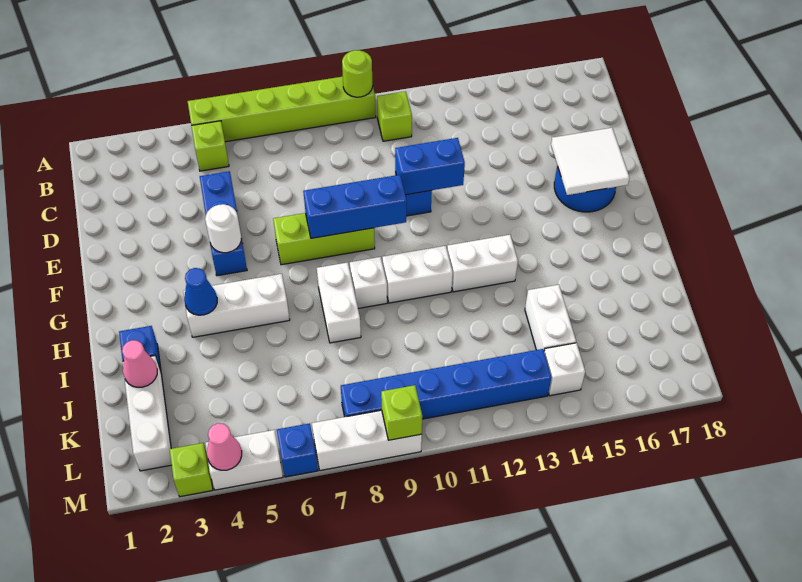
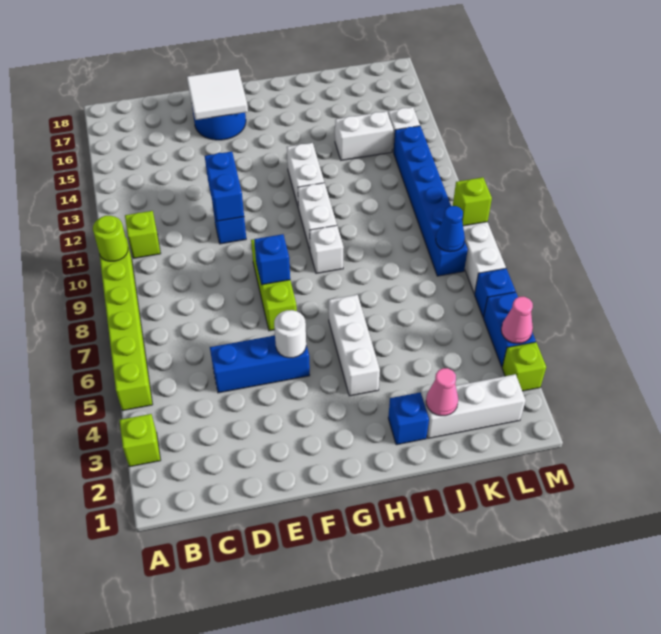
lime 1x1 brick [191,121,229,171] -> lime 1x1 brick moved to [120,414,161,467]
blue 1x3 brick [303,175,407,238] -> blue 1x1 brick [254,234,290,285]
blue 1x1 cone [184,268,217,315] -> blue 1x1 cone moved to [436,206,465,252]
white 1x2 brick [317,262,361,343] -> none
white 1x2 brick [206,430,283,490] -> blue 1x2 brick [483,292,536,367]

